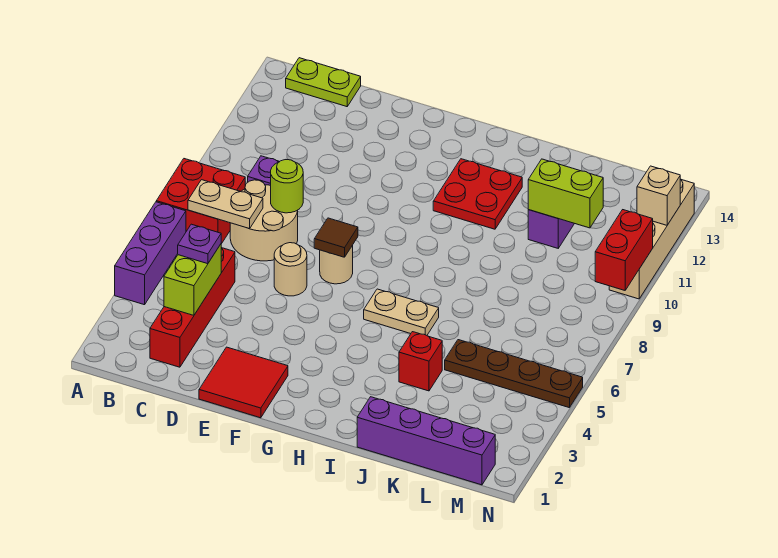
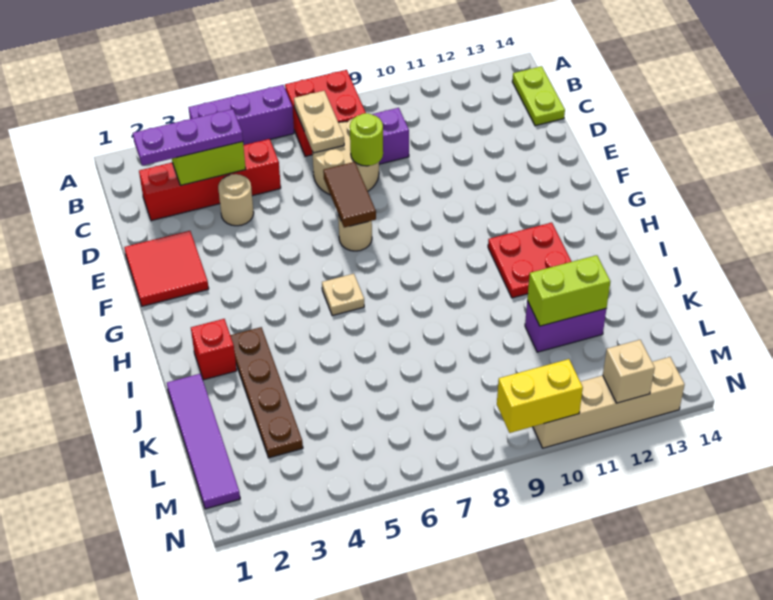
purple 1x1 plate [178,224,221,264] -> purple 1x3 plate [133,109,243,166]
tan 1x1 round brick [274,243,307,296] -> tan 1x1 round brick moved to [218,174,254,226]
brown 1x1 tile [314,218,358,257] -> brown 1x2 tile [323,162,376,228]
tan 1x2 plate [364,289,439,335] -> tan 1x1 plate [322,274,364,316]
purple 1x4 brick [357,397,495,485] -> purple 1x4 tile [167,374,240,509]
red 1x1 brick [399,332,442,391] -> red 1x1 brick moved to [191,319,237,380]
brown 1x4 plate [445,340,583,408] -> brown 1x4 plate moved to [230,327,303,458]
lime 1x2 brick [528,159,603,228] -> lime 1x2 brick turned to [527,255,610,326]
red 1x2 brick [595,210,653,290] -> yellow 1x2 brick [497,359,583,433]

